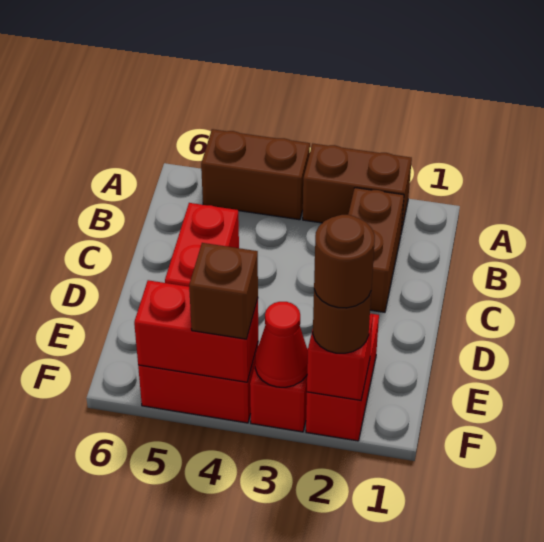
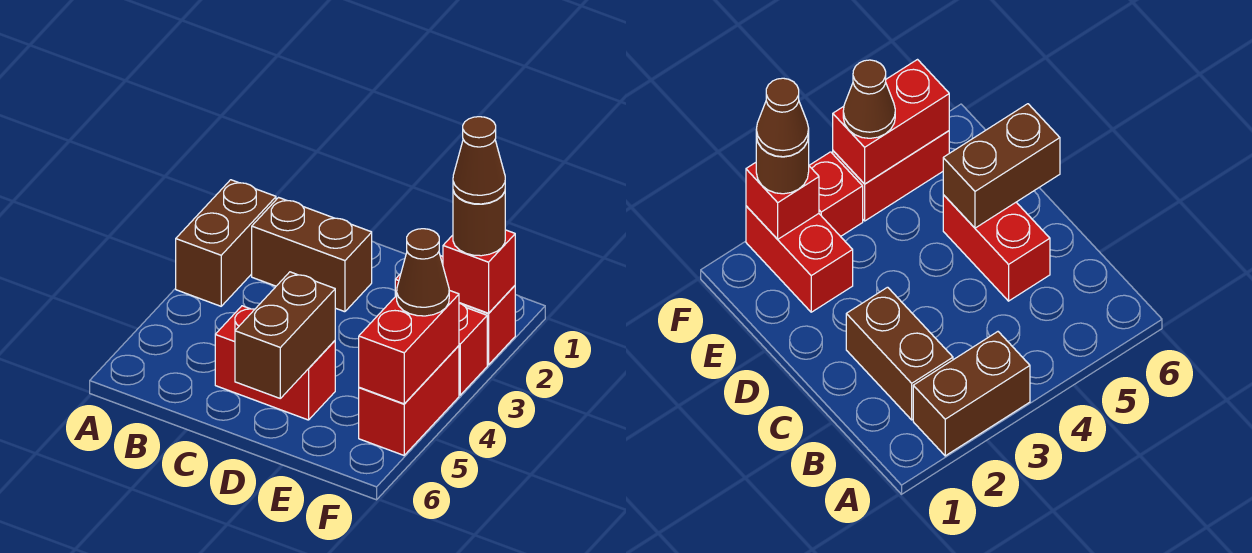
brown 1x2 brick [201,129,310,220] -> brown 1x2 brick moved to [235,272,335,398]
brown 1x1 round brick [314,215,375,308] -> brown 1x1 cone [453,117,505,204]
red 1x1 cone [255,302,308,387] -> none
brown 1x1 brick [189,243,258,339] -> brown 1x1 cone [397,229,449,316]

